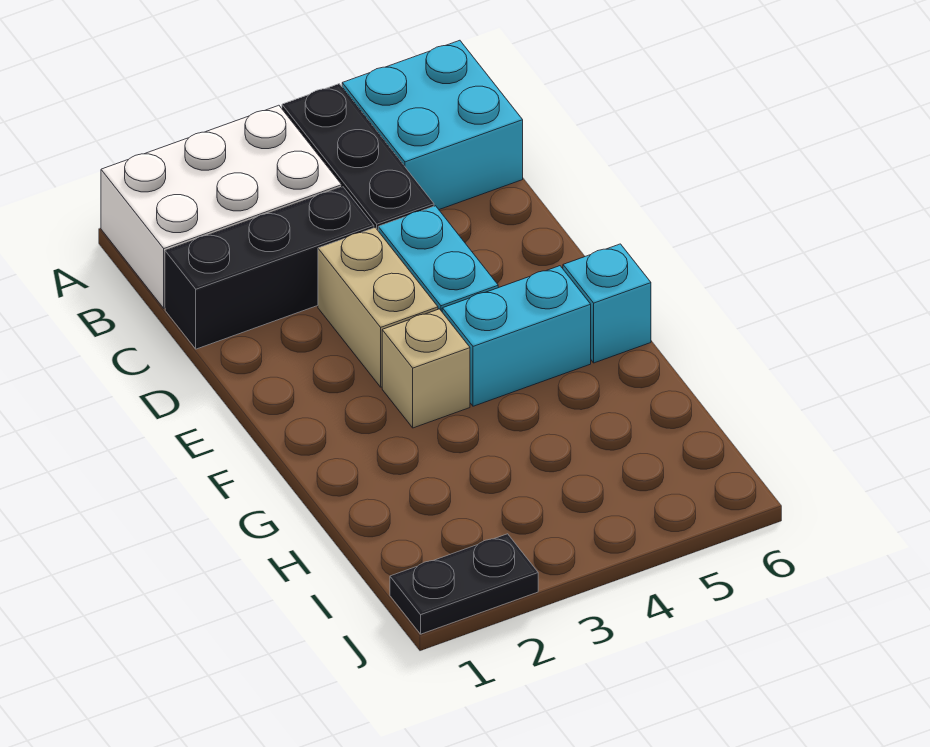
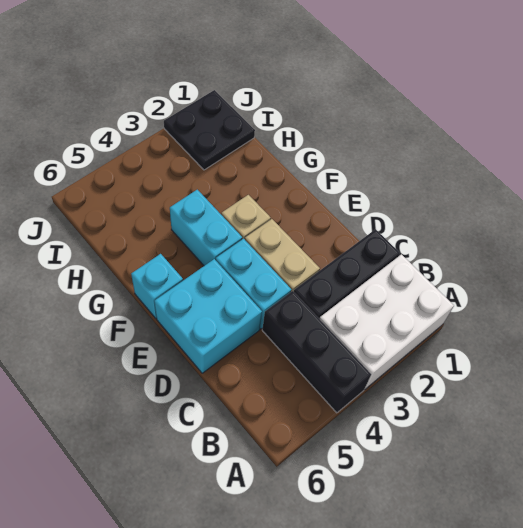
cyan 2x2 brick [342,40,523,210] -> cyan 2x2 brick moved to [154,259,262,373]
cyan 1x2 brick [442,266,591,406] -> cyan 1x2 brick turned to [170,190,242,266]
black 1x2 plate [390,534,538,634] -> black 2x2 plate [164,90,255,170]

